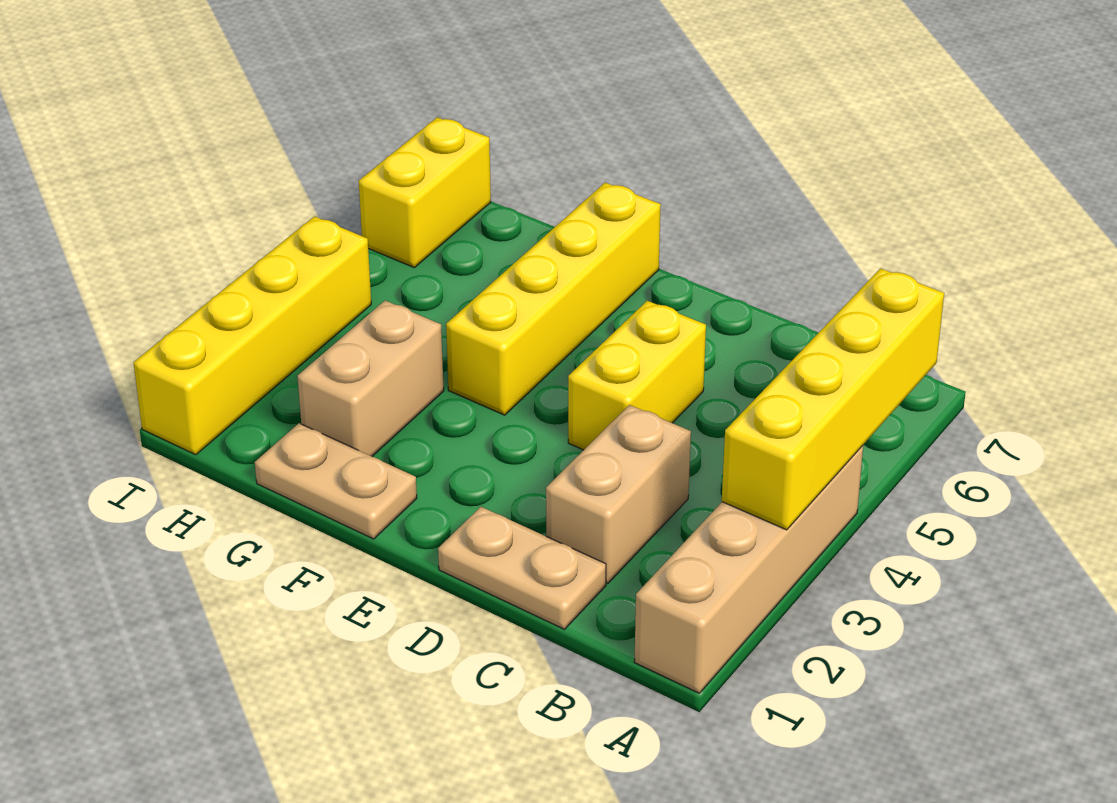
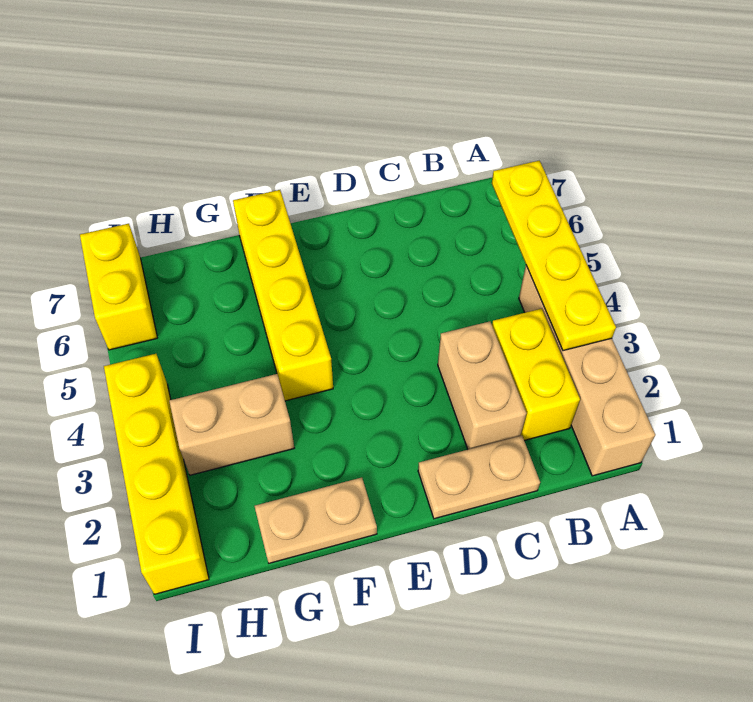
yellow 1x4 brick [722,268,944,530] -> yellow 1x4 plate [492,161,616,351]
yellow 1x2 brick [568,301,706,450] -> yellow 1x2 brick moved to [492,309,580,441]
tan 1x2 brick [297,301,444,456] -> tan 1x2 brick turned to [169,374,294,475]

